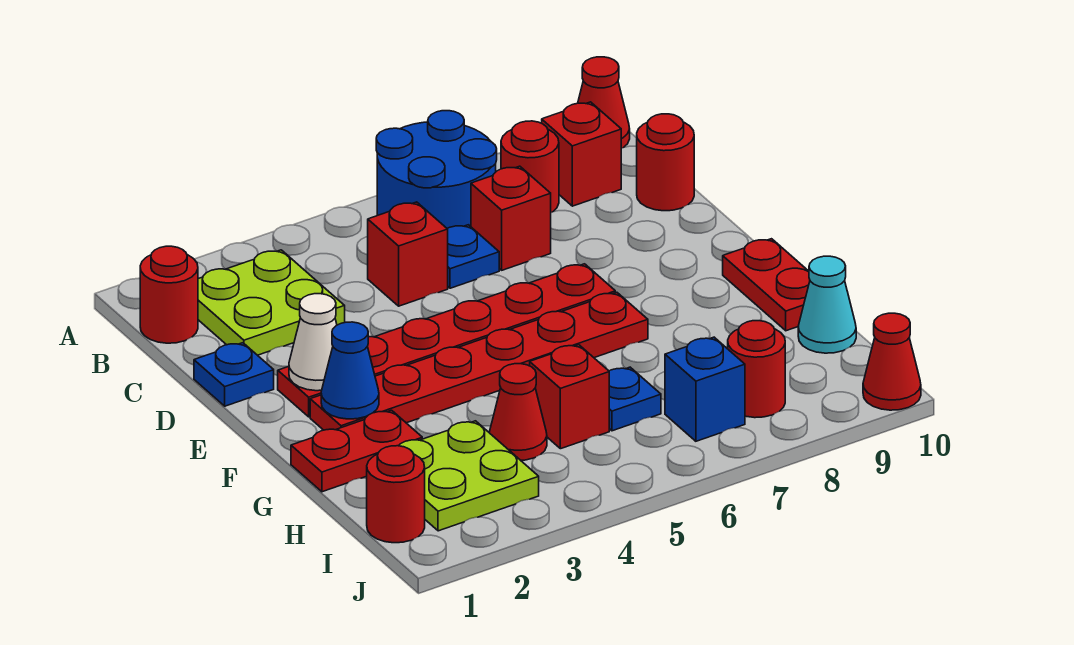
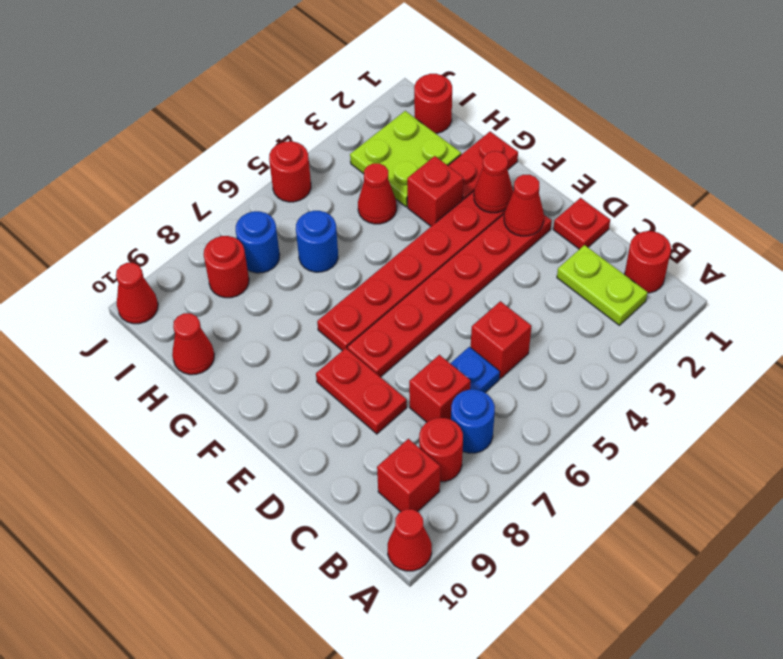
blue 2x2 round brick [376,111,497,228] -> blue 1x1 round brick [451,389,495,453]
lime 2x2 plate [198,250,345,355] -> lime 1x2 plate [557,245,648,325]
red 1x1 round brick [637,114,694,211] -> red 1x1 round brick moved to [269,141,311,202]
blue 1x1 plate [194,343,274,406] -> red 1x1 plate [553,198,610,249]
white 1x1 cone [289,294,337,391] -> red 1x1 cone [504,175,544,236]
blue 1x1 cone [321,322,379,419] -> red 1x1 cone [474,151,513,213]
red 1x2 plate [723,239,810,331] -> red 1x2 plate moved to [316,348,407,434]
red 1x1 brick [530,345,609,449] -> red 1x1 brick moved to [407,156,463,226]
blue 1x1 plate [609,367,661,431] -> blue 1x1 round brick [296,211,338,272]
cyan 1x1 cone [798,256,856,353] -> red 1x1 cone [172,313,214,375]
blue 1x1 brick [665,337,745,441] -> blue 1x1 round brick [236,211,280,273]

